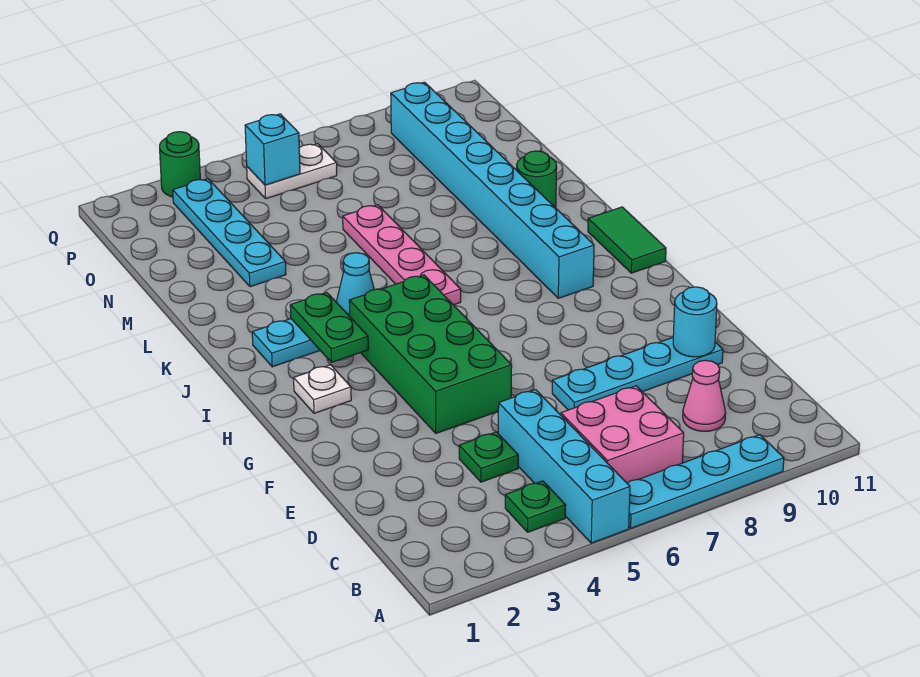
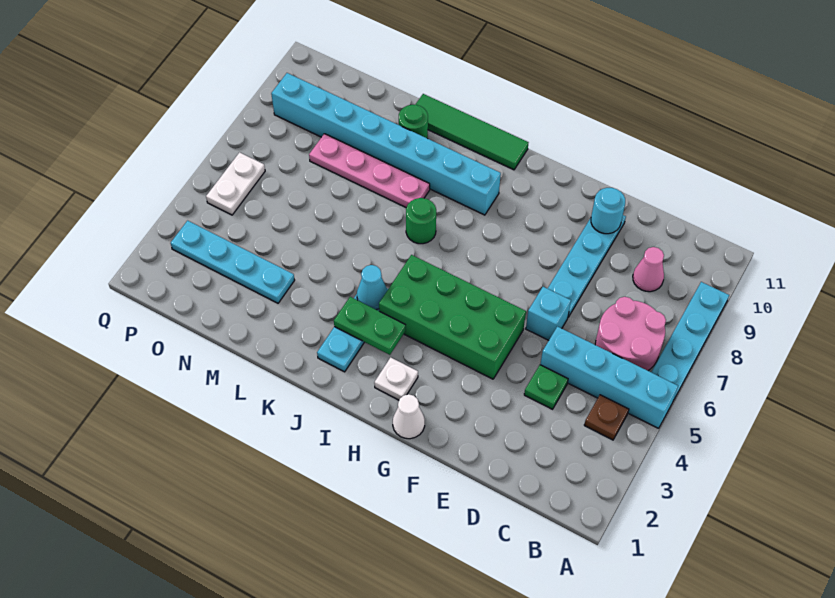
green 1x1 plate [505,481,566,532] -> brown 1x1 plate [584,395,629,440]
pink 2x2 brick [561,386,684,483] -> pink 2x2 round brick [595,297,666,371]
none -> white 1x1 cone [393,394,425,439]
green 1x2 tile [588,207,666,273] -> green 1x4 tile [415,94,528,170]
pink 1x4 plate [343,205,461,305] -> pink 1x4 plate moved to [309,134,430,207]
cyan 1x1 brick [245,114,300,185] -> cyan 1x1 brick moved to [526,287,571,340]
green 1x1 round brick [160,132,200,197] -> green 1x1 round brick moved to [406,198,436,244]

